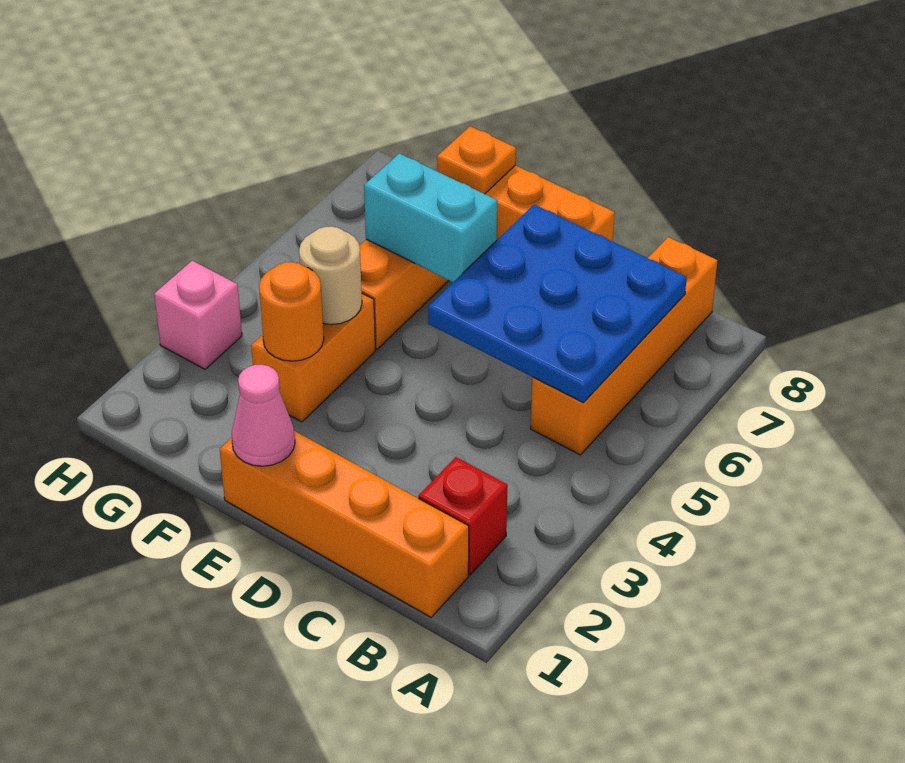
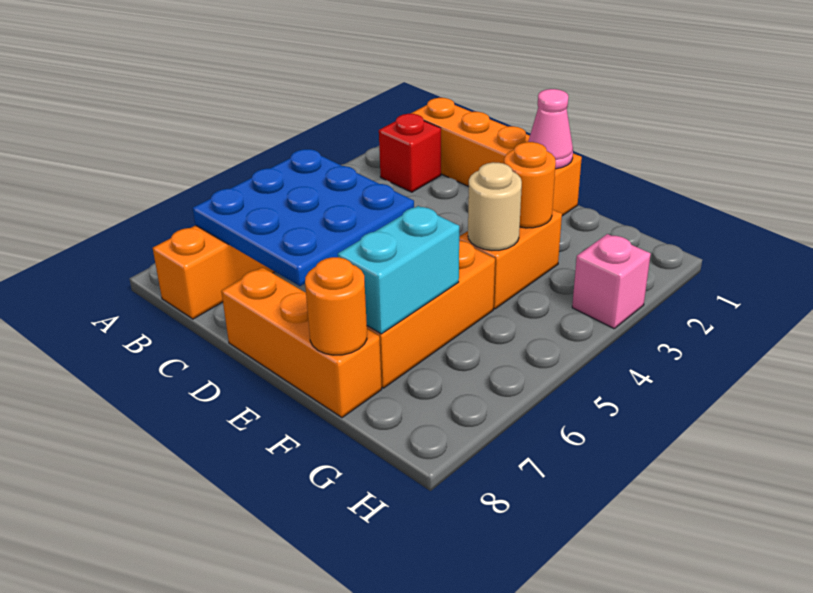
cyan 1x2 brick [364,153,497,282] -> cyan 1x2 brick turned to [338,206,459,334]
orange 1x1 plate [437,126,516,194] -> orange 1x1 round brick [305,257,367,355]

